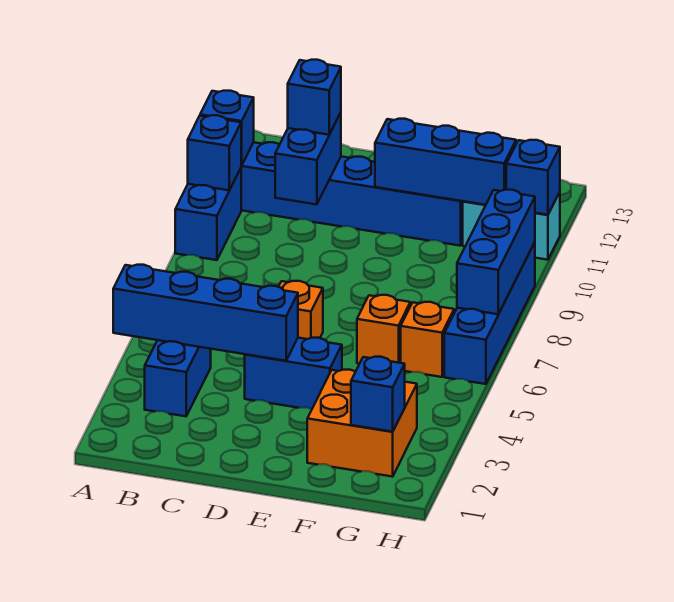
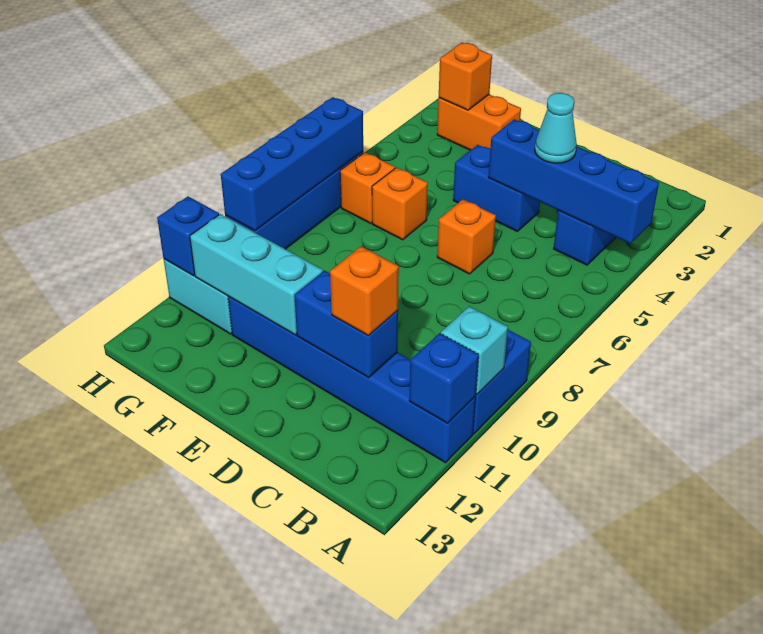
blue 1x1 brick [188,115,242,190] -> cyan 1x1 brick [441,306,508,394]
none -> cyan 1x1 cone [535,93,577,163]
blue 1x2 brick [275,112,341,205] -> blue 1x2 brick turned to [294,271,398,378]
blue 1x1 brick [288,60,341,135] -> orange 1x1 brick [330,246,399,335]
blue 1x3 brick [375,119,516,205] -> cyan 1x3 brick [190,214,323,335]
orange 2x2 brick [307,370,417,477] -> orange 1x2 brick [437,95,521,150]
blue 1x1 brick [351,357,405,432] -> orange 1x1 brick [439,43,492,110]
blue 1x3 brick [457,190,535,314] -> blue 1x4 brick [221,97,363,231]

